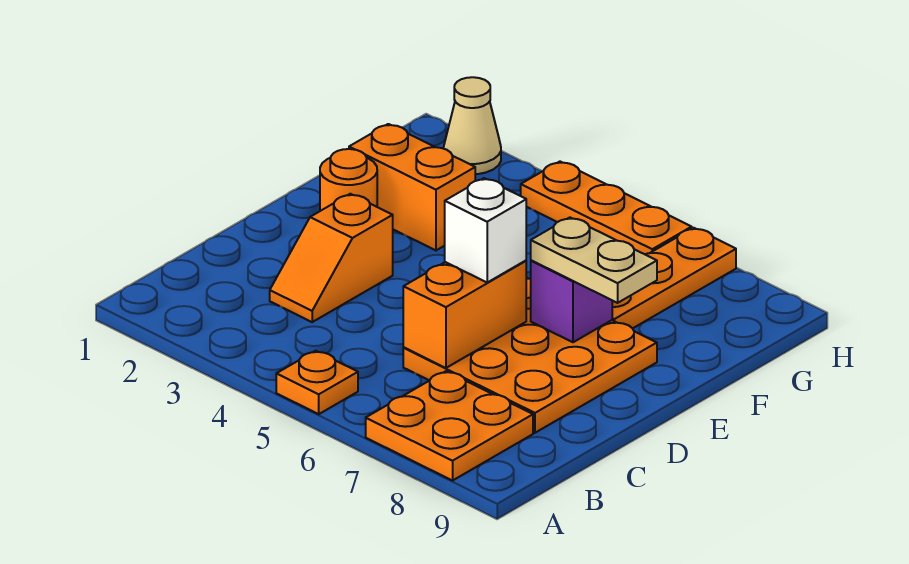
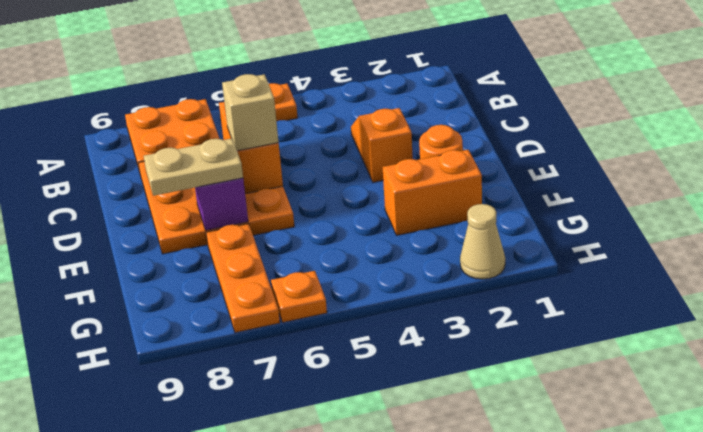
white 1x1 brick [445,178,526,282] -> tan 1x1 brick [222,74,279,151]
orange 1x3 plate [521,162,692,254] -> orange 1x1 plate [271,271,327,323]

